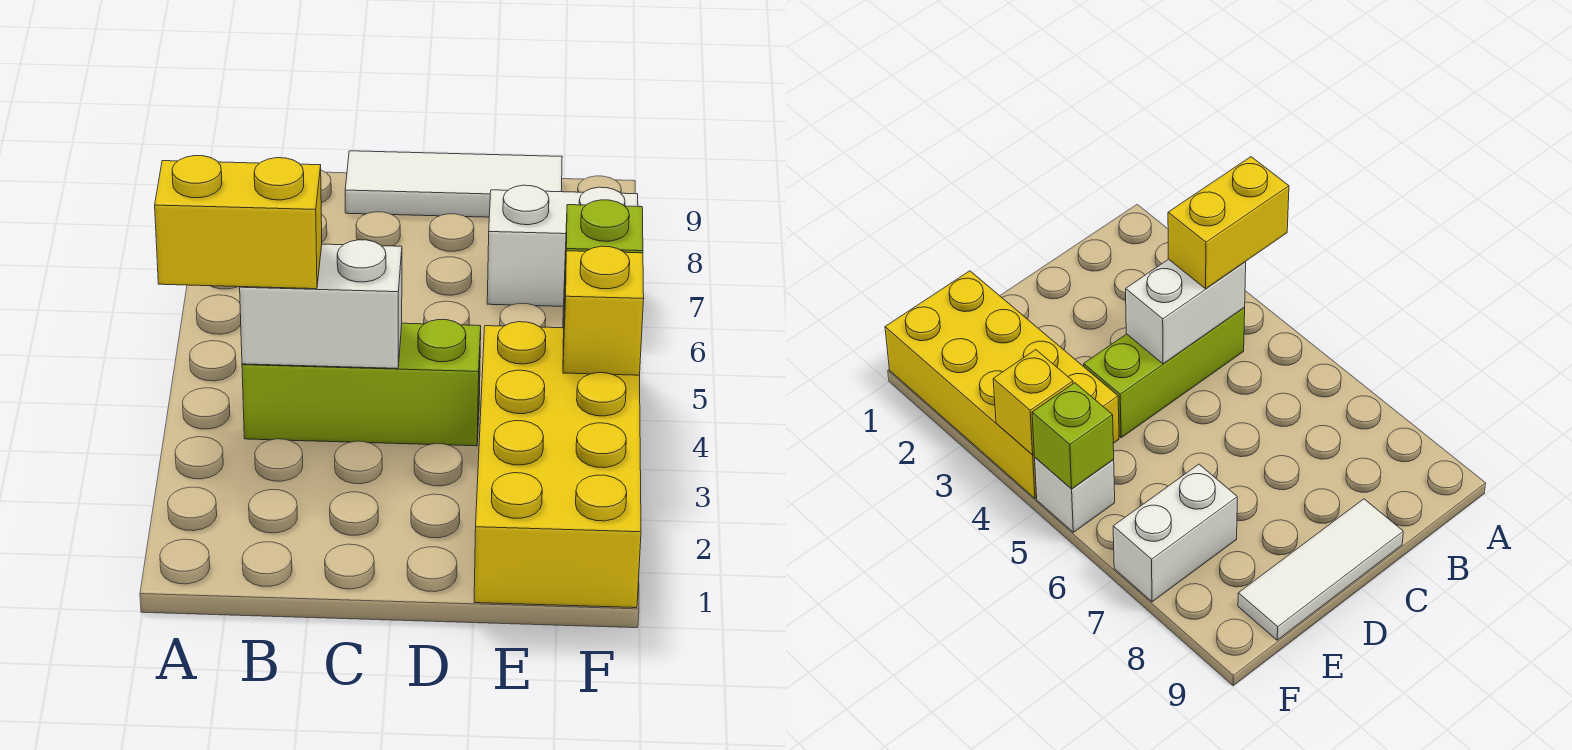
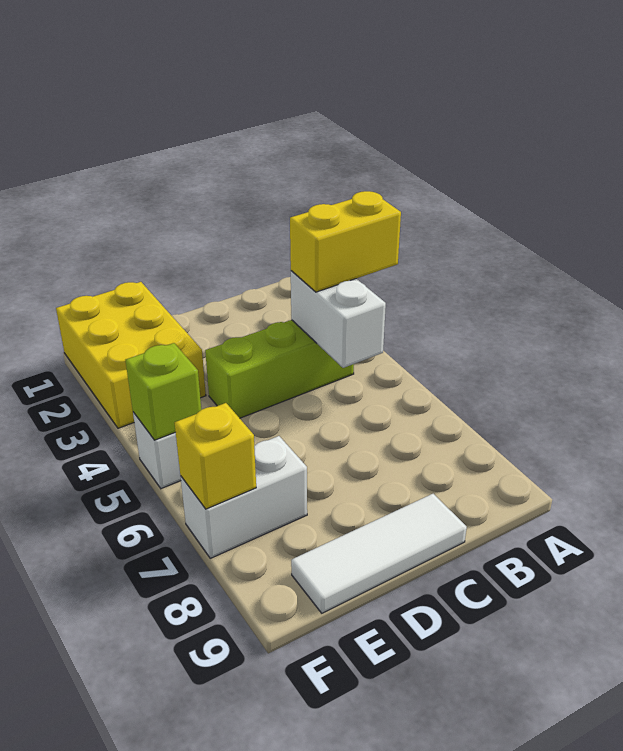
white 1x2 brick [240,240,402,368] -> white 1x2 brick turned to [291,271,386,368]
yellow 2x4 brick [474,322,641,608] -> yellow 2x3 brick [56,282,206,428]
yellow 1x1 brick [563,246,644,375] -> yellow 1x1 brick moved to [175,403,256,509]

